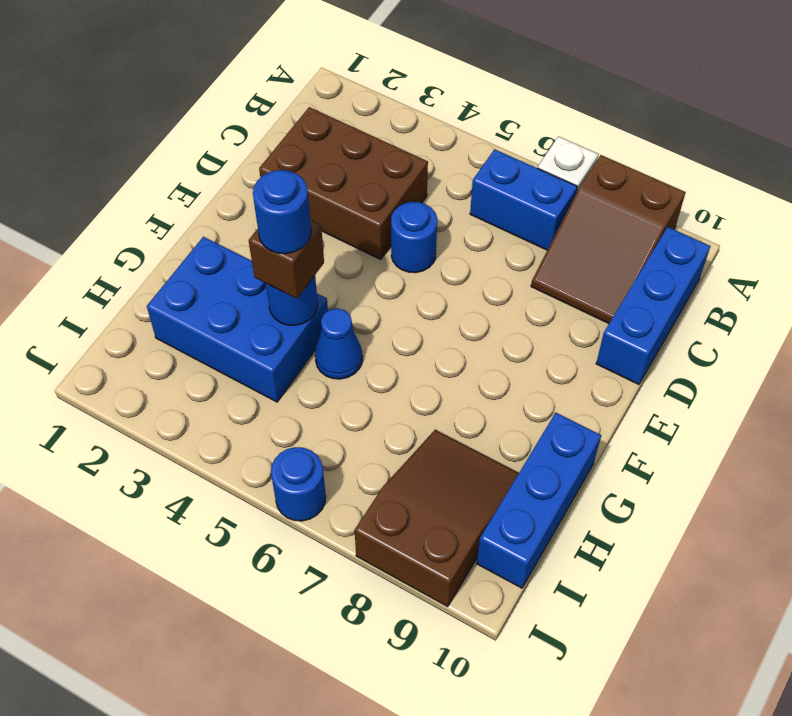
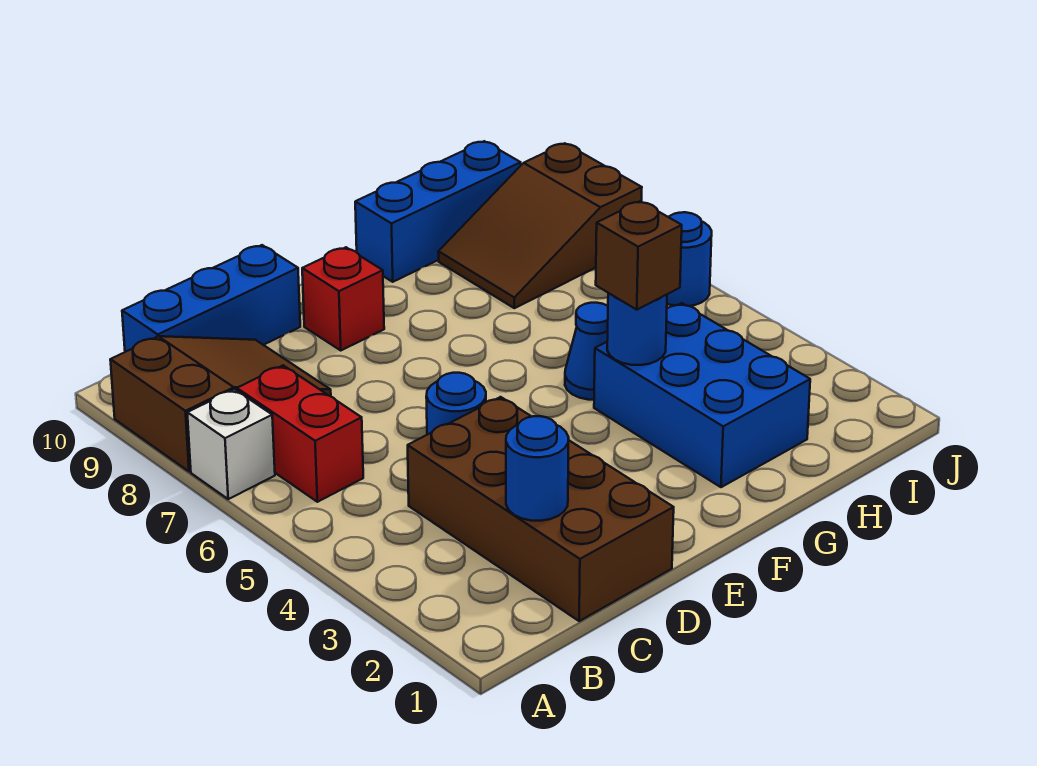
blue 1x2 brick [470,149,577,250] -> red 1x2 brick [237,365,363,502]
brown 2x3 brick [259,107,428,259] -> brown 2x4 brick [408,397,674,621]
none -> red 1x1 brick [302,247,384,350]
blue 1x1 round brick [253,170,311,254] -> blue 1x1 round brick moved to [506,416,569,521]

